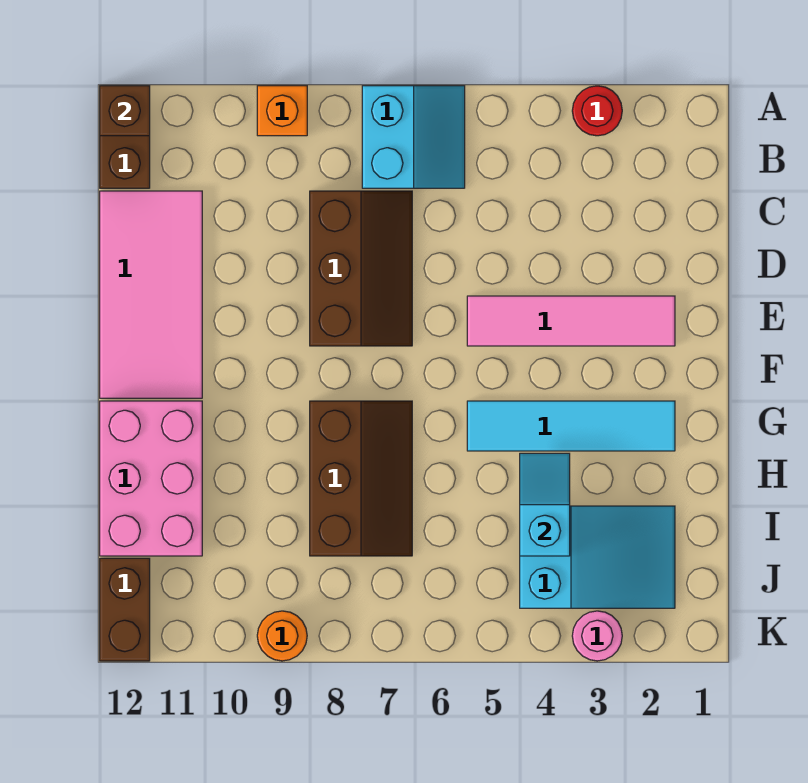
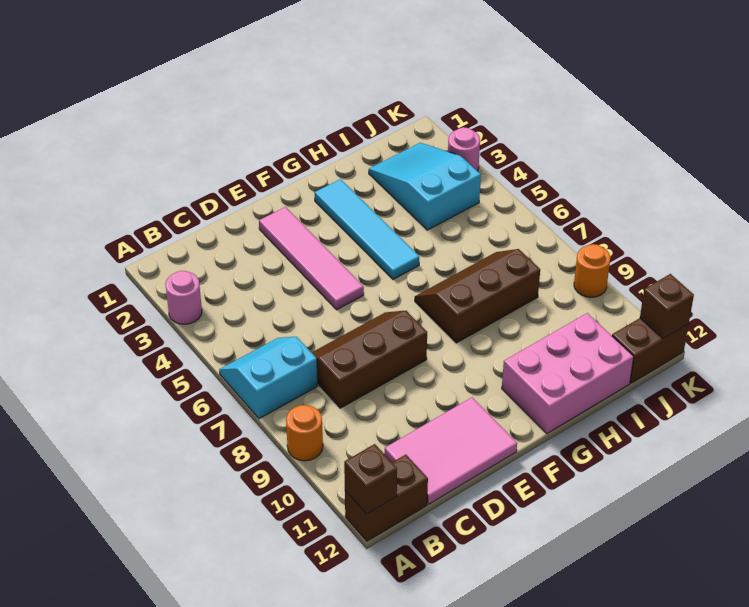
red 1x1 round brick [572,86,622,136] -> pink 1x1 round brick [165,271,202,324]
orange 1x1 brick [257,86,307,136] -> orange 1x1 round brick [286,405,323,461]
pink 2x4 tile [100,191,202,398] -> pink 2x3 tile [385,397,517,504]
cyan 1x2 slope [520,453,570,556] -> none
none -> brown 1x1 brick [640,274,694,339]

